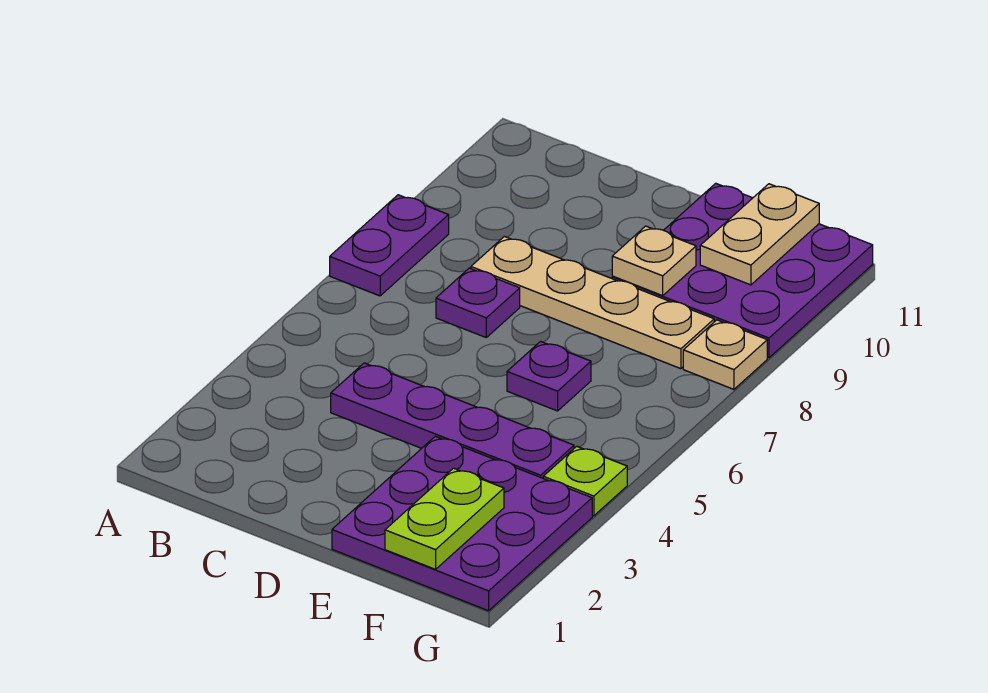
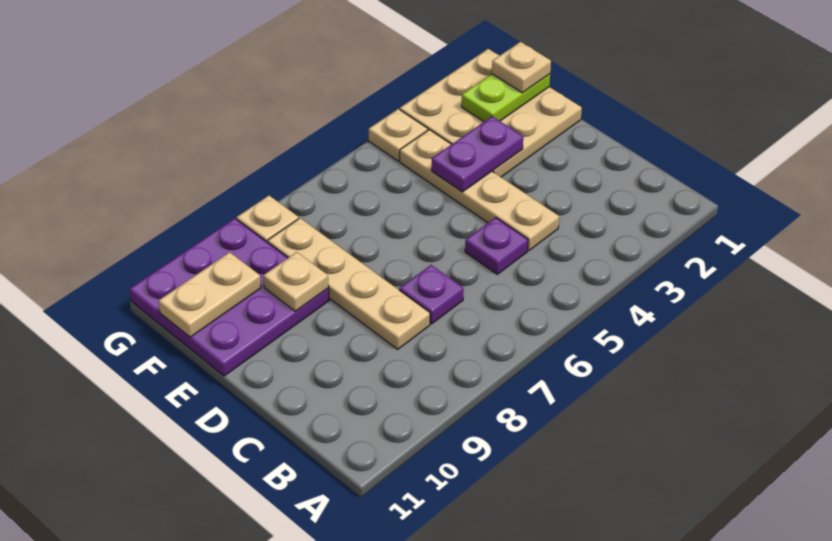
purple 1x2 plate [330,195,449,296] -> purple 1x2 plate moved to [431,116,523,192]
purple 1x4 plate [331,363,574,478] -> tan 1x4 plate [400,130,559,251]
purple 3x3 plate [332,436,592,611] -> tan 3x3 plate [400,49,582,177]
purple 1x1 plate [507,341,591,411] -> purple 1x1 plate moved to [465,218,528,274]
none -> tan 1x1 plate [492,42,551,93]
lime 1x1 plate [543,446,627,516] -> tan 1x1 plate [369,109,428,161]

